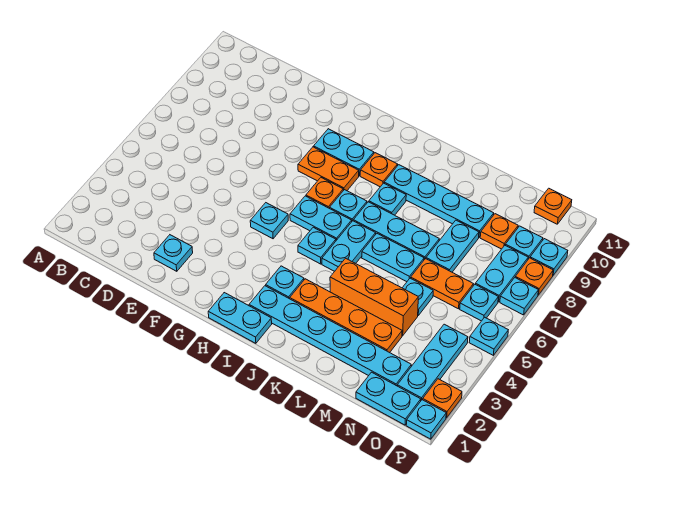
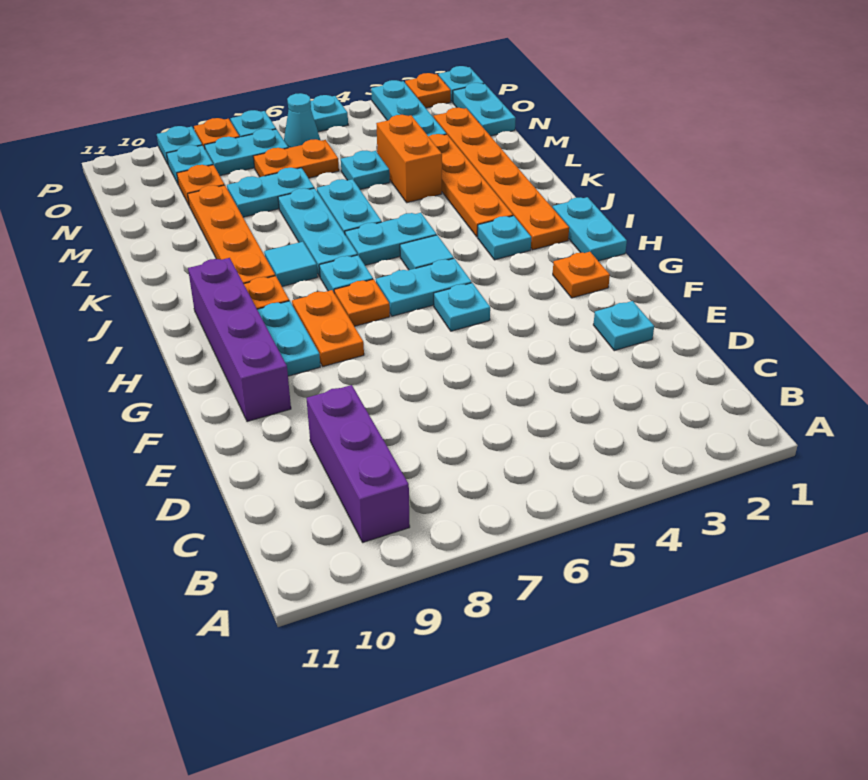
none -> purple 1x3 brick [306,385,410,542]
none -> purple 1x4 brick [188,258,291,422]
cyan 1x2 plate [290,196,352,240] -> cyan 1x2 plate turned to [376,258,472,316]
cyan 1x6 plate [249,286,411,386] -> orange 1x6 plate [434,108,569,250]
cyan 1x1 plate [298,227,336,264] -> cyan 1x1 tile [400,235,454,270]
cyan 1x1 plate [369,183,406,215] -> cyan 1x1 tile [264,242,318,286]
cyan 1x4 plate [384,165,494,237] -> orange 1x4 plate [188,185,275,284]
orange 1x3 brick [330,258,418,336] -> orange 1x2 brick [376,115,442,203]
orange 1x2 plate [411,259,473,309] -> orange 1x2 plate turned to [253,139,339,178]
cyan 1x3 plate [397,324,468,400] -> cyan 1x3 plate turned to [371,80,446,136]
cyan 1x1 plate [460,285,498,321] -> cyan 1x1 cone [284,93,320,148]
orange 1x1 plate [534,188,572,224] -> orange 1x1 plate moved to [553,252,610,298]

